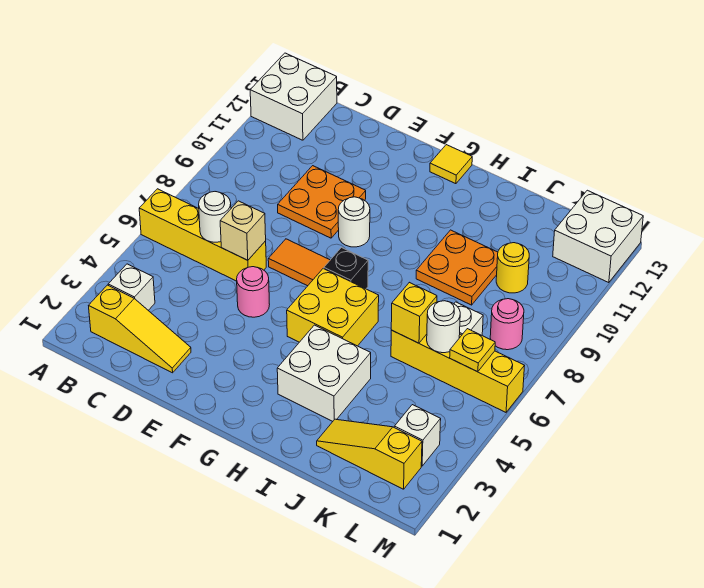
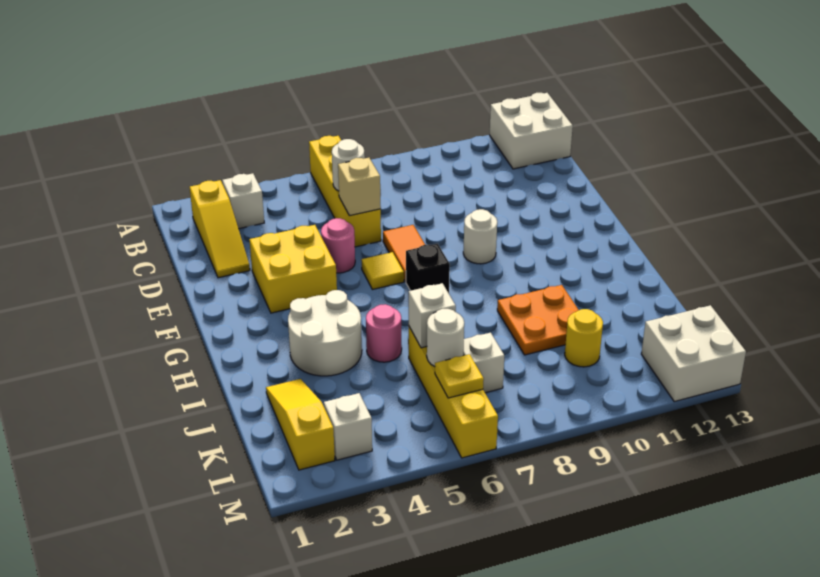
orange 2x2 plate [278,166,366,238] -> none
yellow 2x2 brick [287,269,379,346] -> yellow 2x2 brick moved to [249,225,337,313]
yellow 1x1 tile [430,145,472,184] -> yellow 1x1 tile moved to [361,252,404,290]
white 2x2 brick [277,325,371,421] -> white 2x2 round brick [288,290,362,376]
yellow 1x1 brick [391,282,437,343] -> white 1x1 brick [409,283,456,348]
pink 1x1 round brick [490,299,524,350] -> pink 1x1 round brick moved to [366,304,402,362]

